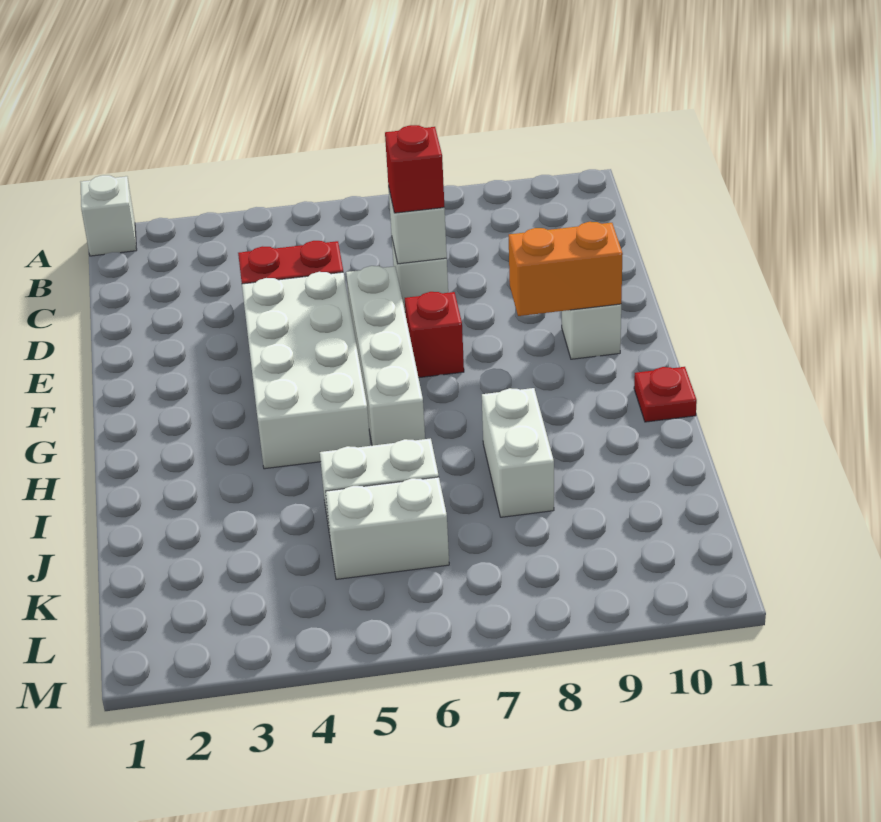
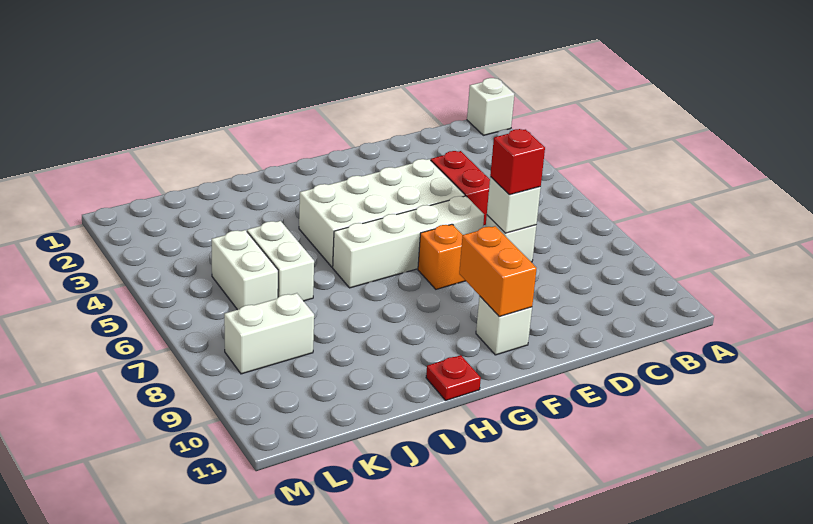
red 1x1 brick [405,292,464,378] -> orange 1x1 brick [418,224,465,289]
white 1x2 brick [482,388,554,517] -> white 1x2 brick moved to [224,293,314,374]

